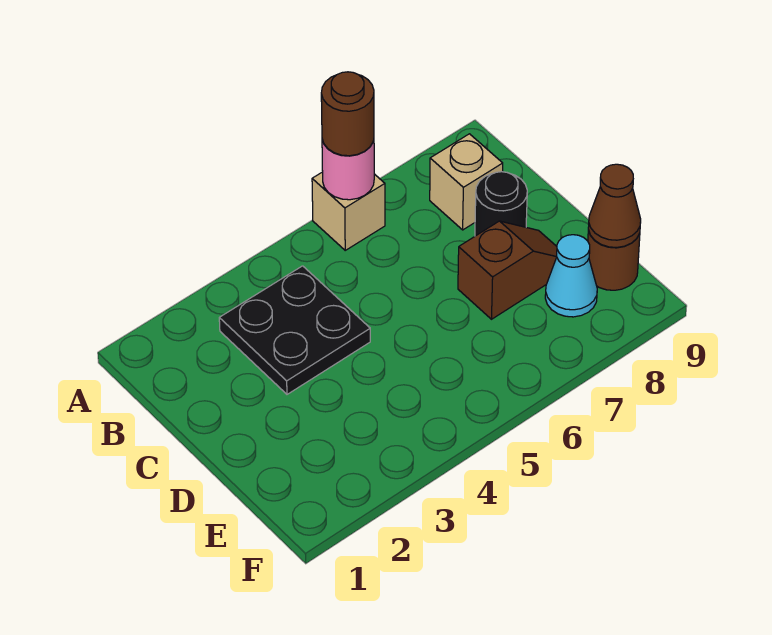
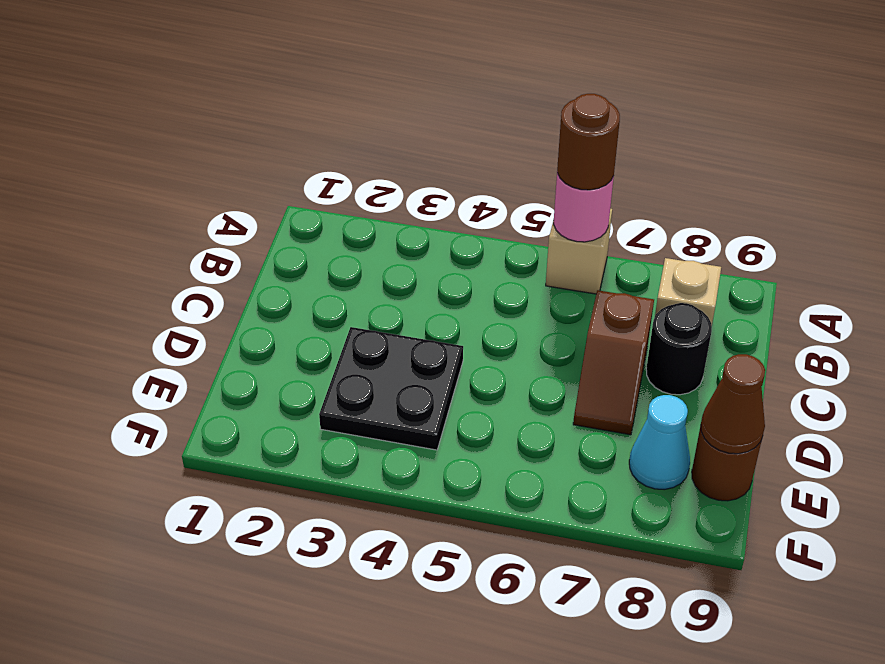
black 2x2 plate [219,266,370,394] -> black 2x2 plate moved to [319,327,463,450]
brown 1x2 slope [458,221,557,319] -> brown 1x2 slope turned to [573,290,654,435]

